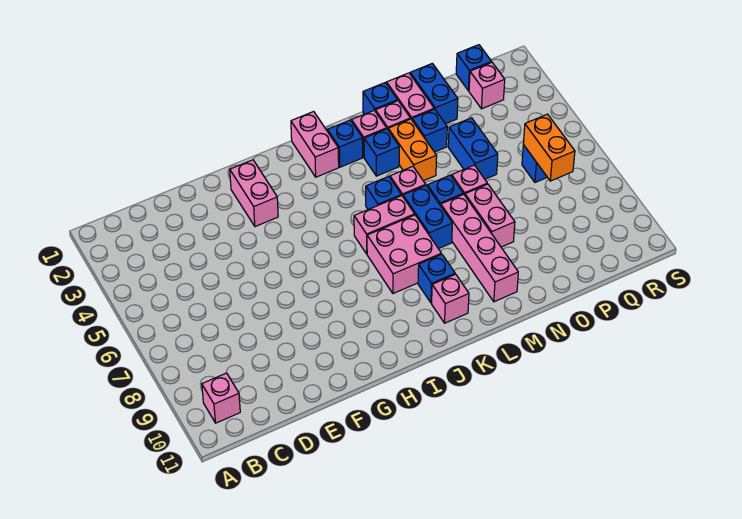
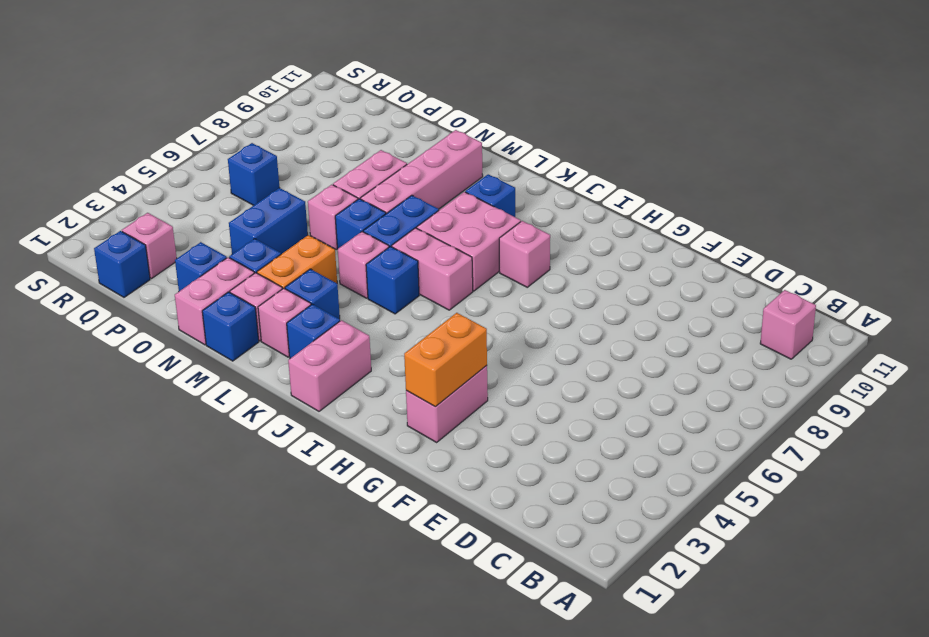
pink 1x1 brick [432,274,469,323] -> pink 1x1 brick moved to [499,221,550,287]
blue 1x2 brick [410,63,458,124] -> blue 1x1 brick [175,242,227,291]
orange 1x2 brick [523,114,575,181] -> orange 1x2 brick moved to [404,313,487,406]

